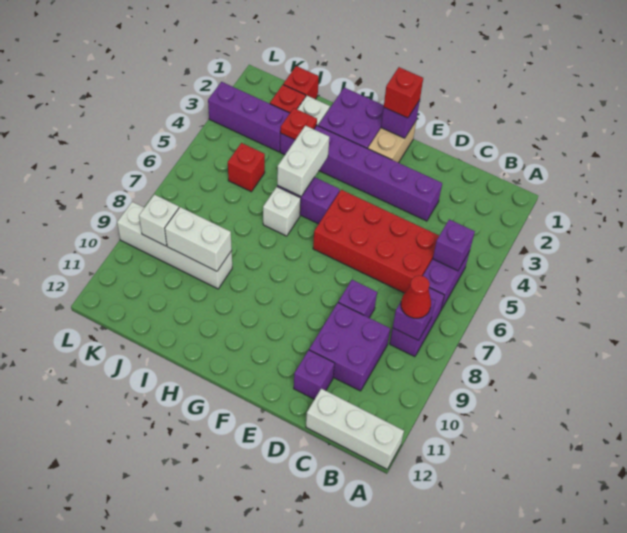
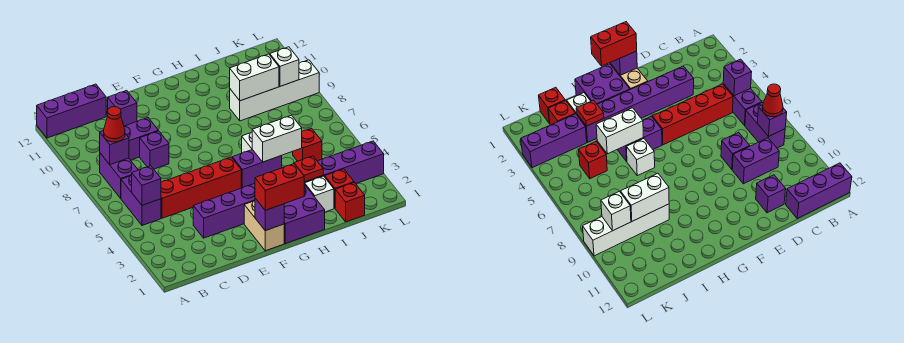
white 1x3 brick [306,388,404,469] -> purple 1x3 brick [37,84,106,138]
red 2x4 brick [313,190,439,293] -> red 1x4 brick [161,157,241,218]
purple 2x2 brick [309,303,390,391] -> purple 1x2 brick [124,118,158,160]
red 1x1 brick [384,67,423,118] -> red 1x2 brick [255,164,304,210]
white 1x2 brick [277,126,329,196] -> white 1x2 brick turned to [252,115,302,162]

